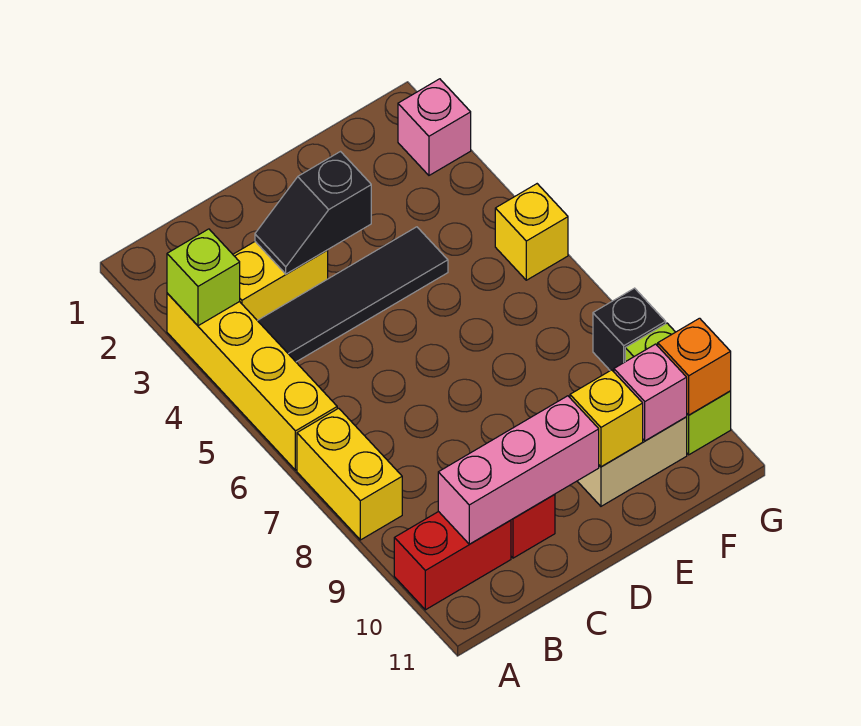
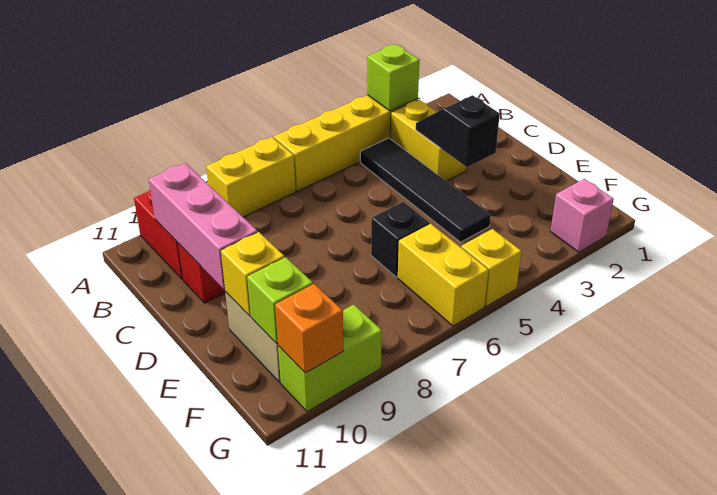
none -> yellow 1x2 brick [398,224,489,326]
pink 1x1 brick [614,344,687,441] -> lime 1x1 brick [247,257,313,344]
black 1x1 brick [593,288,666,372] -> black 1x1 brick moved to [371,202,430,277]

